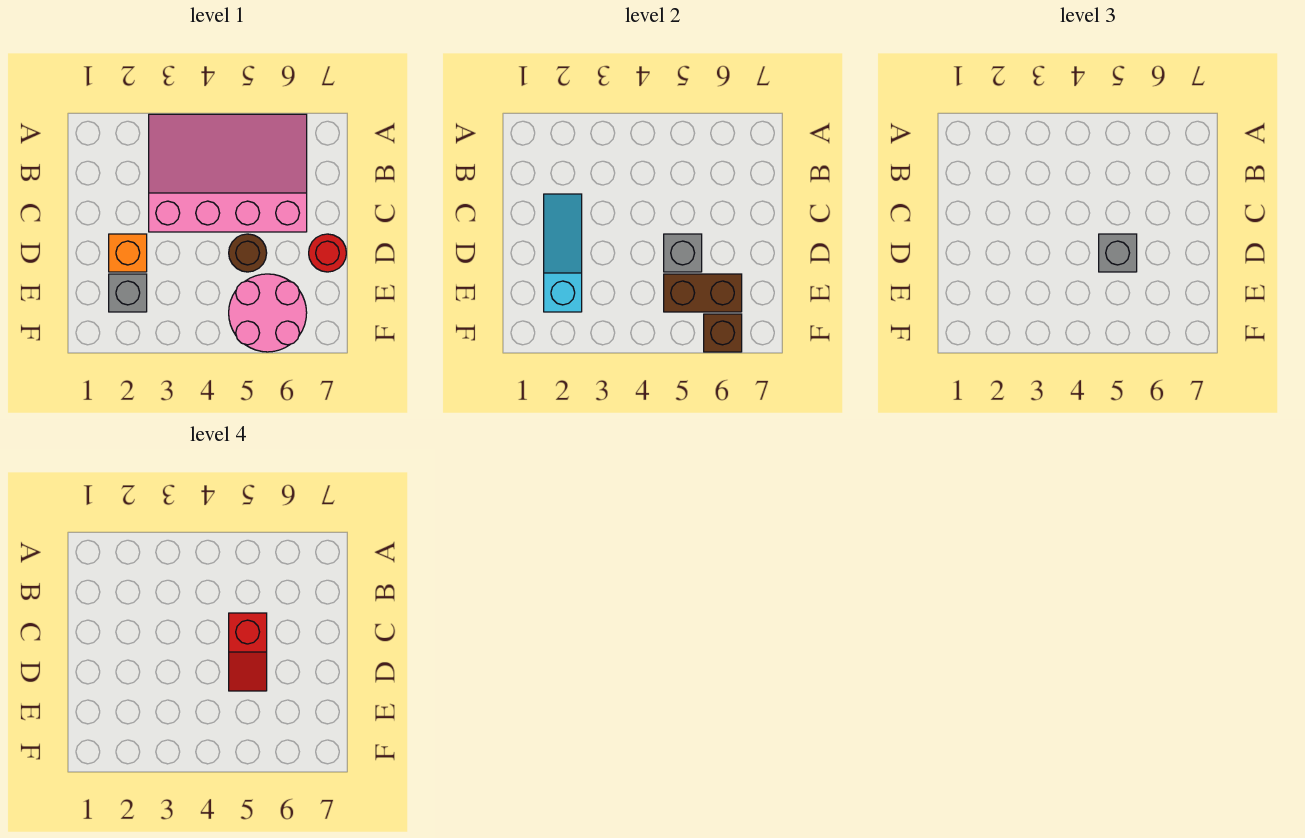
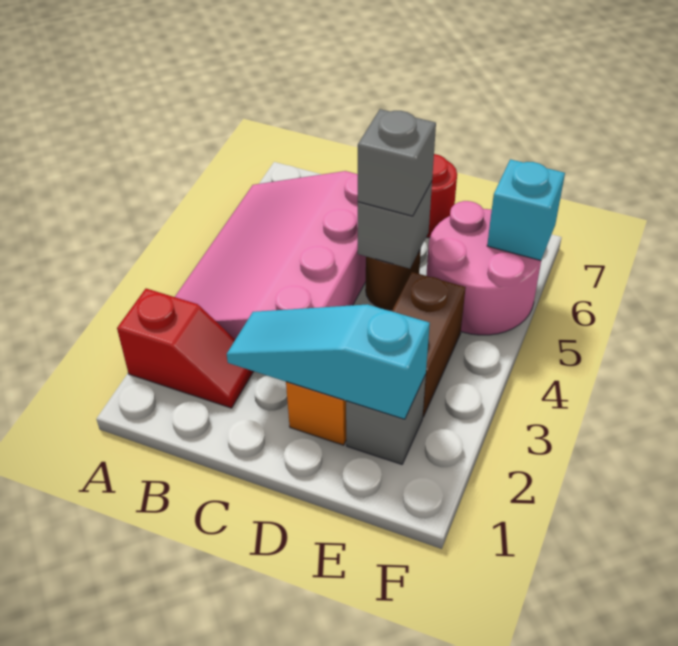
red 1x2 slope [229,613,267,691] -> red 1x2 slope moved to [117,289,254,408]
brown 1x2 brick [664,274,742,312] -> brown 1x2 brick moved to [392,272,466,417]
brown 1x1 brick [704,314,742,352] -> cyan 1x1 brick [487,159,565,260]

